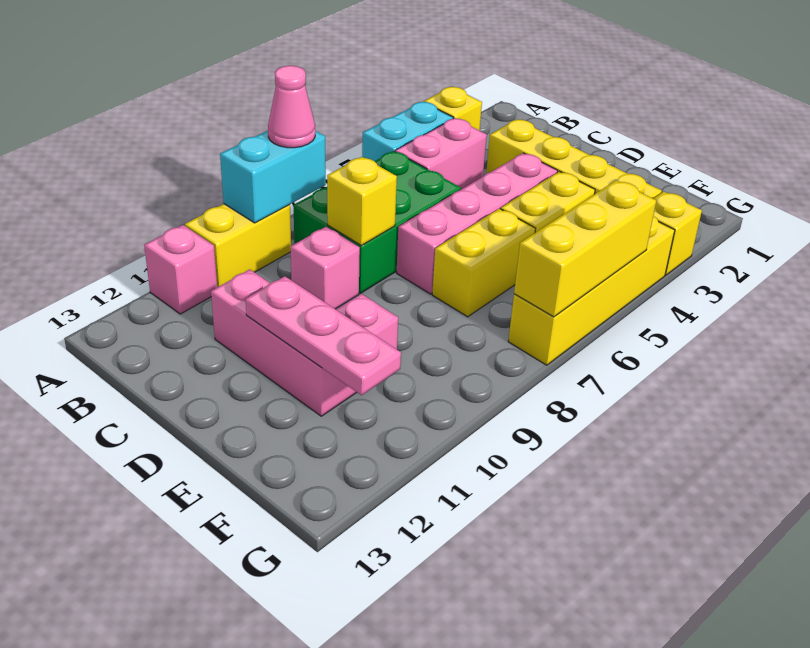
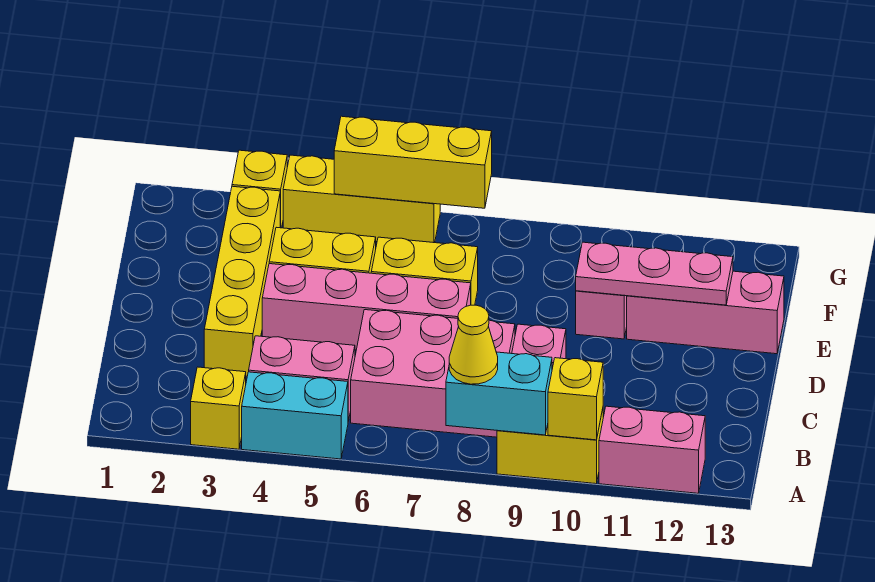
pink 1x1 cone [268,66,315,148] -> yellow 1x1 cone [449,305,498,384]
pink 1x1 brick [144,225,217,314] -> pink 1x2 brick [599,406,705,493]
green 2x3 brick [293,151,461,293] -> pink 2x3 brick [351,310,515,437]
yellow 1x1 brick [327,157,397,245] -> yellow 1x1 brick moved to [548,358,603,440]
pink 1x3 brick [211,269,357,416] -> pink 1x3 brick turned to [627,271,784,354]
pink 1x3 plate [245,276,401,395] -> pink 1x3 plate turned to [576,242,733,305]
yellow 1x4 brick [508,216,675,365] -> yellow 1x3 brick [283,155,440,243]

